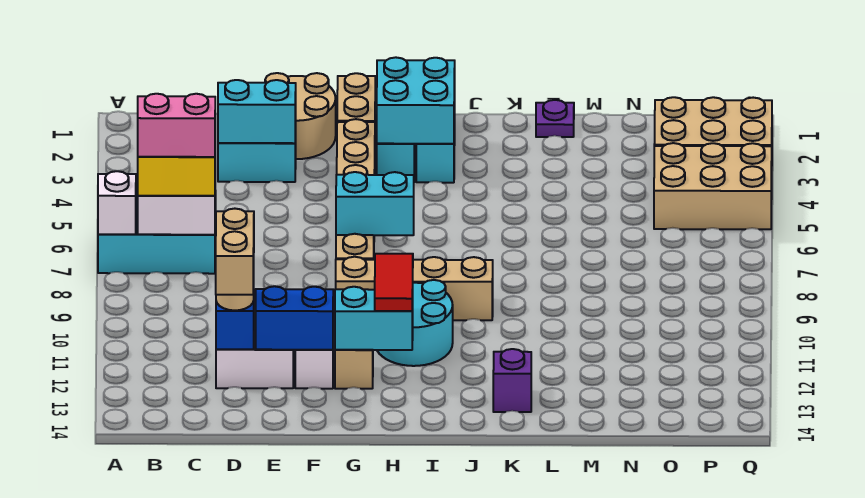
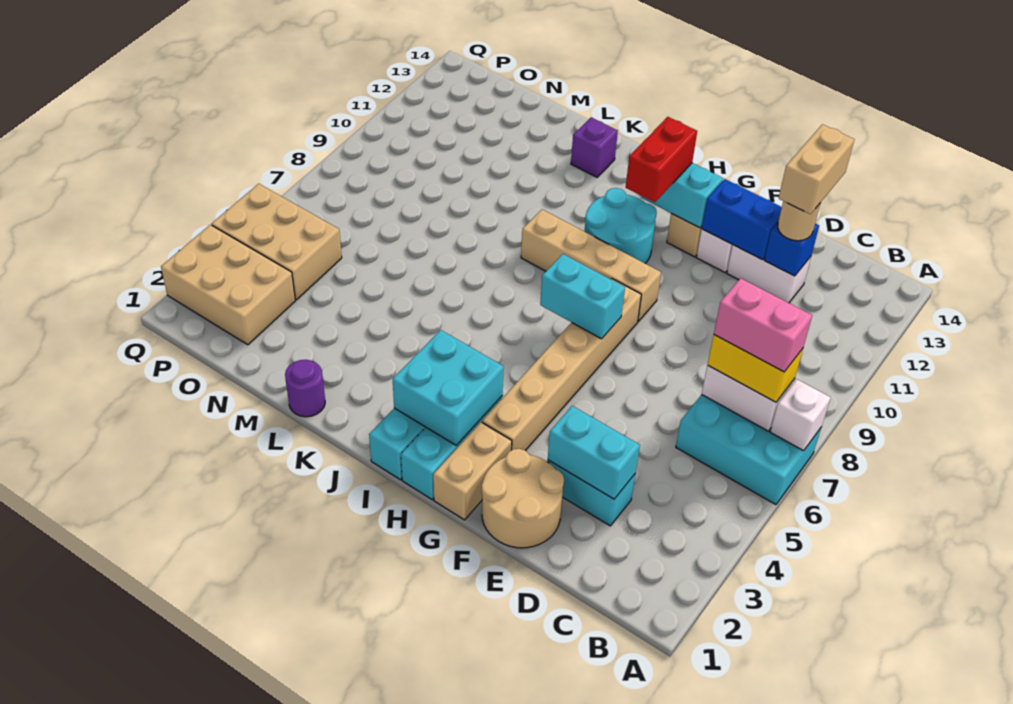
red 1x2 tile [375,254,413,311] -> red 1x2 brick [626,117,697,202]
purple 1x1 plate [536,100,574,137] -> purple 1x1 round brick [285,360,325,417]

